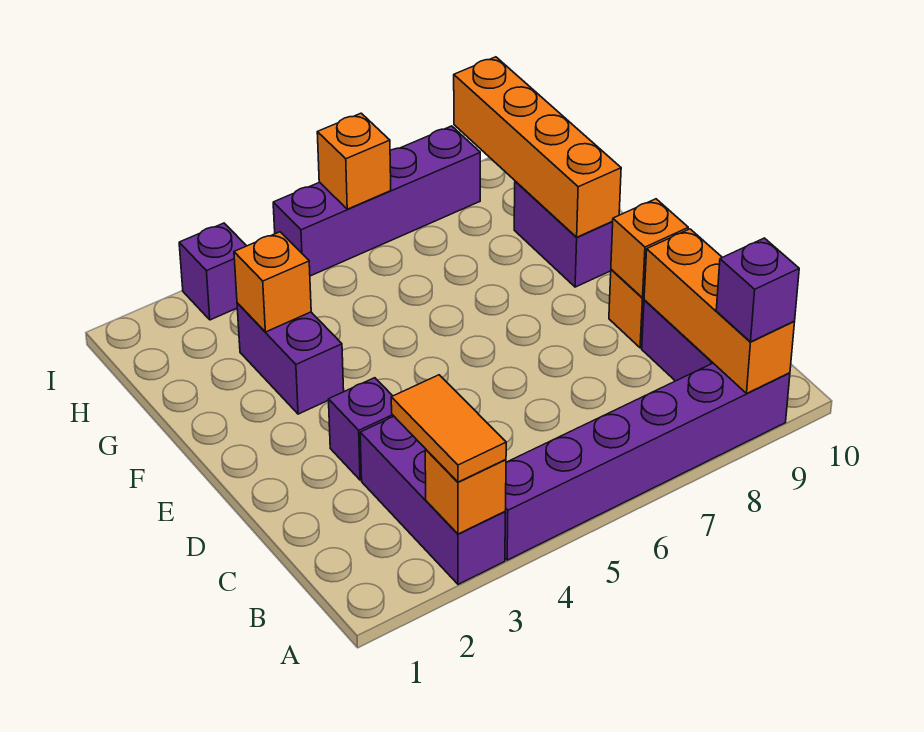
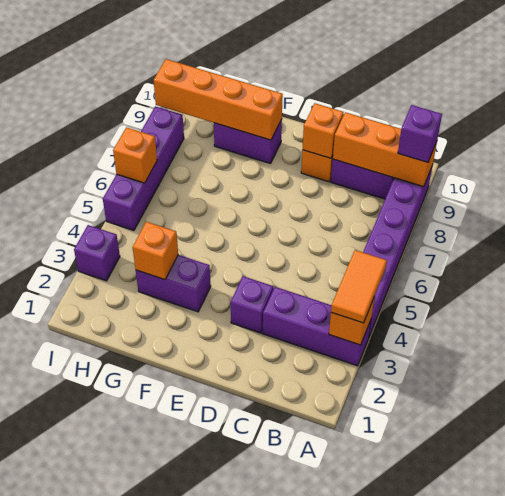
orange 1x2 tile [391,375,506,482] -> orange 1x2 tile turned to [331,250,387,323]

